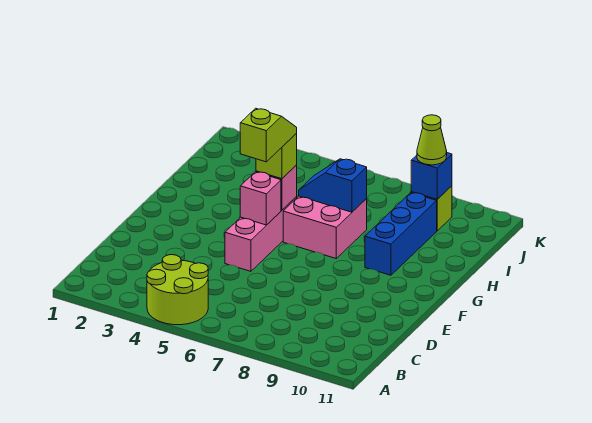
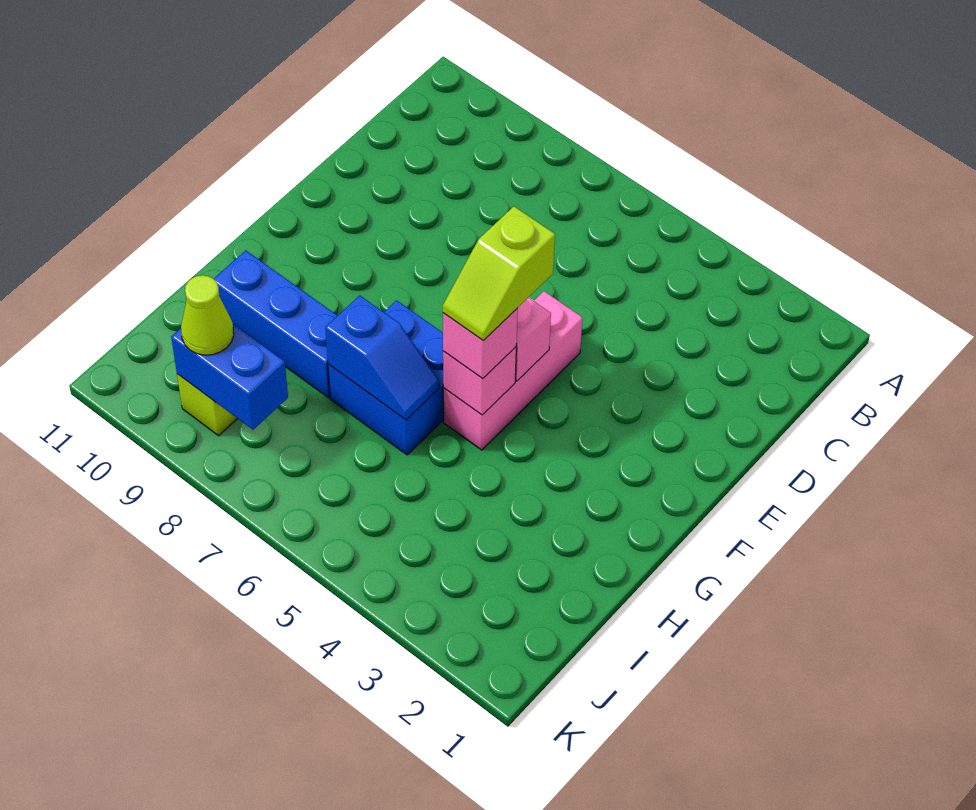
lime 2x2 round brick [147,255,208,325] -> none
lime 1x1 brick [256,134,297,179] -> pink 1x1 brick [443,308,518,379]
pink 2x2 brick [283,196,367,258] -> blue 2x2 brick [328,300,444,455]
blue 1x3 brick [365,193,437,275] -> blue 1x3 brick turned to [214,250,338,398]
blue 1x1 brick [411,153,452,199] -> blue 1x2 brick [171,324,288,430]

